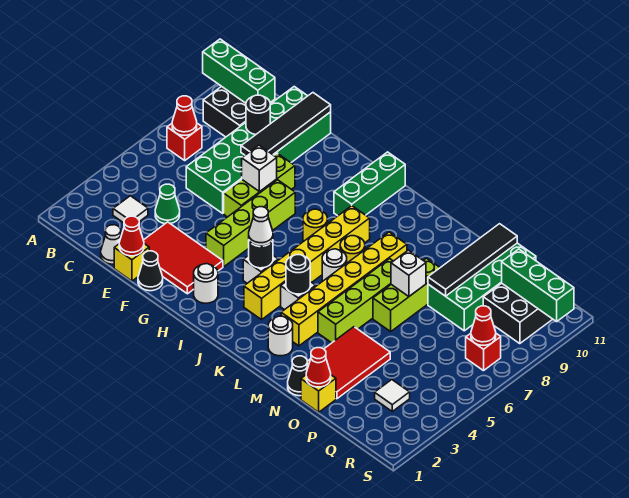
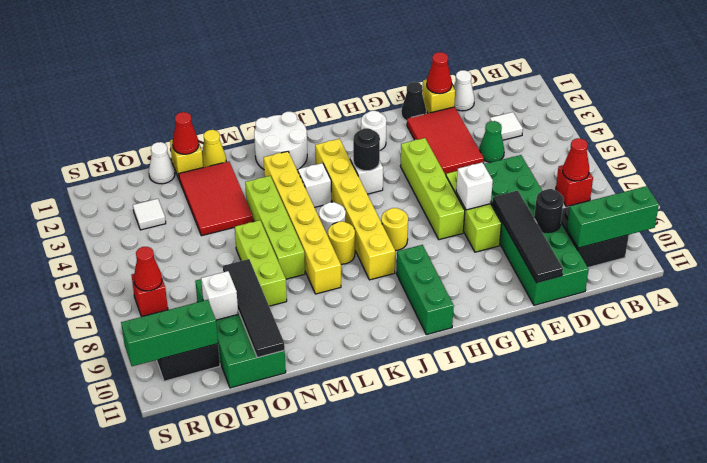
red 2x3 tile [143,222,223,294] -> red 2x3 tile turned to [407,107,484,175]
white 1x1 cone [249,207,273,246] -> white 1x1 cone moved to [149,142,175,184]
black 1x1 round brick [286,255,310,294] -> none
white 1x1 round brick [268,316,293,356] -> white 2x2 round brick [254,112,307,170]
black 1x1 cone [288,356,308,396] -> yellow 1x1 cone [202,130,226,167]
white 1x1 brick [391,250,426,296] -> white 1x1 brick moved to [201,271,238,320]

